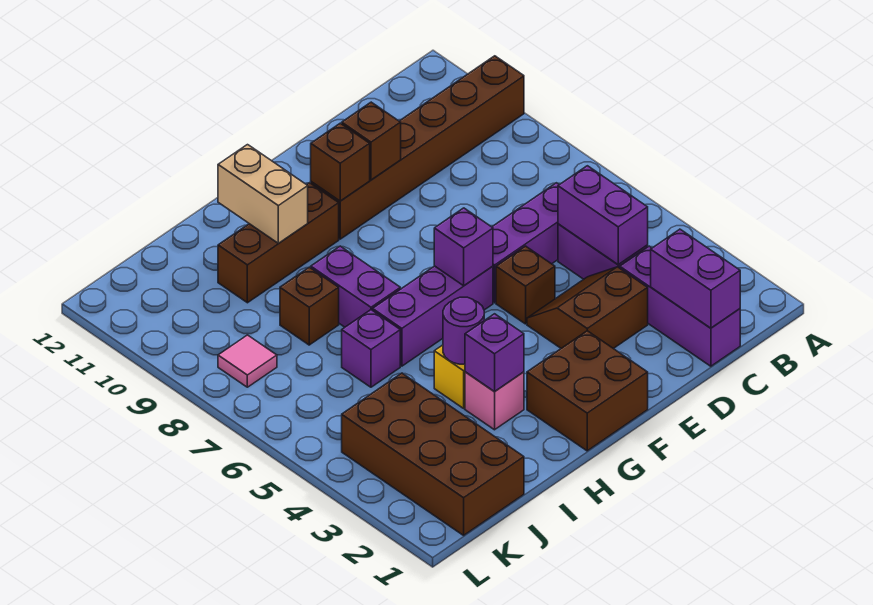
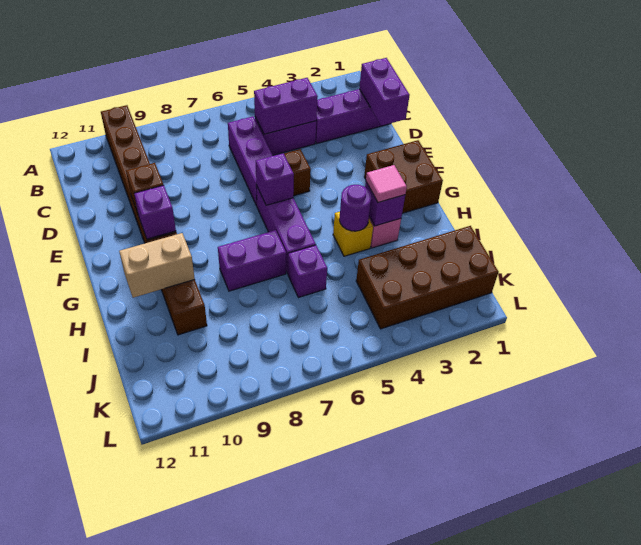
purple 1x2 brick [651,229,740,328] -> purple 1x2 brick turned to [359,58,410,126]
brown 2x2 slope [527,267,648,349] -> none
brown 1x1 brick [311,123,370,201] -> purple 1x1 brick [134,185,176,239]
brown 1x1 brick [280,267,339,345] -> none
pink 1x1 tile [218,335,277,387] -> pink 1x1 tile moved to [366,165,407,202]

